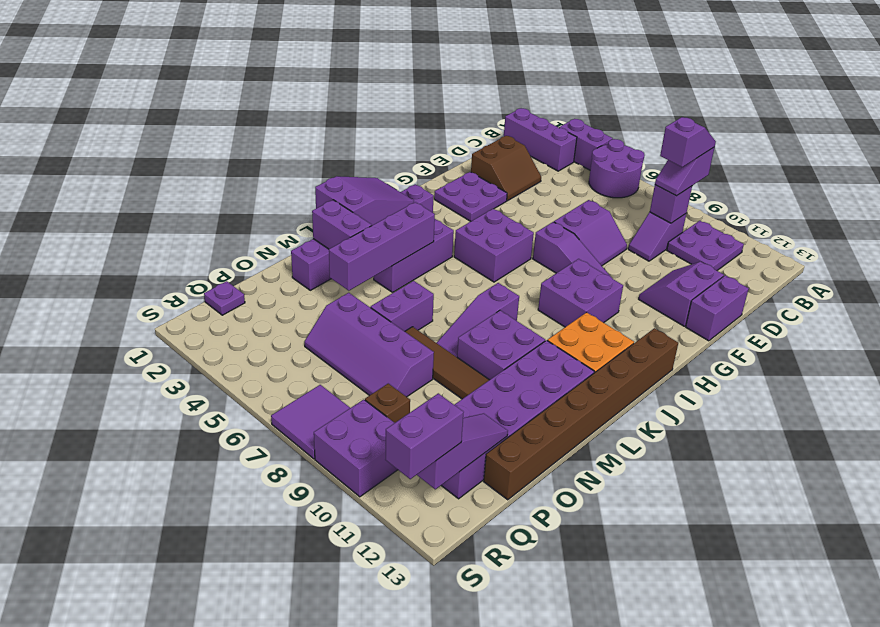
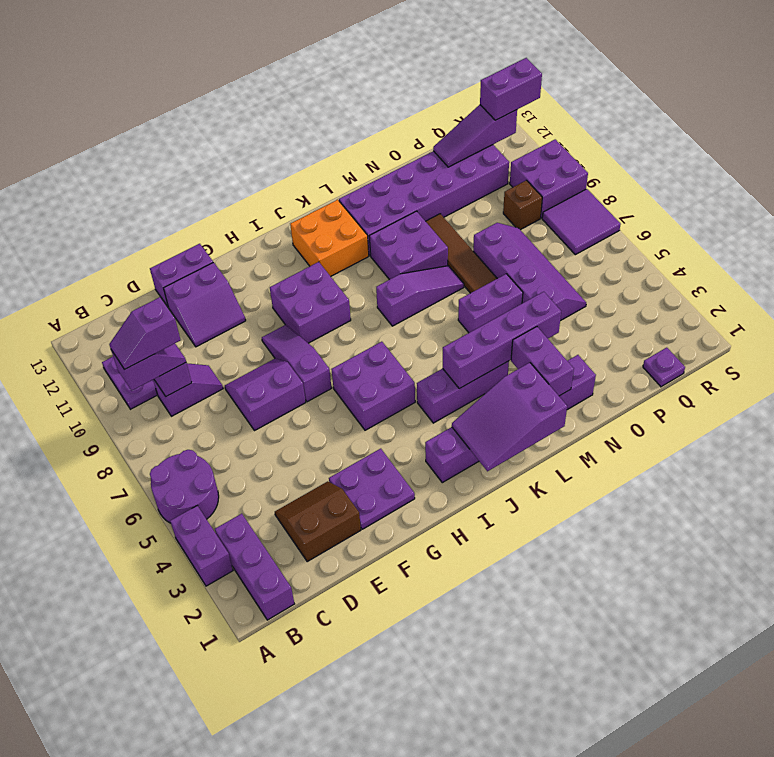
brown 1x8 brick [484,328,678,500] -> none

